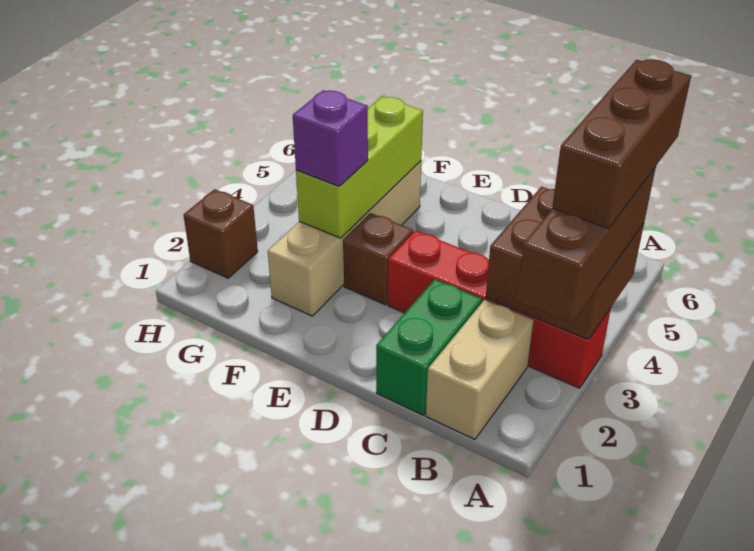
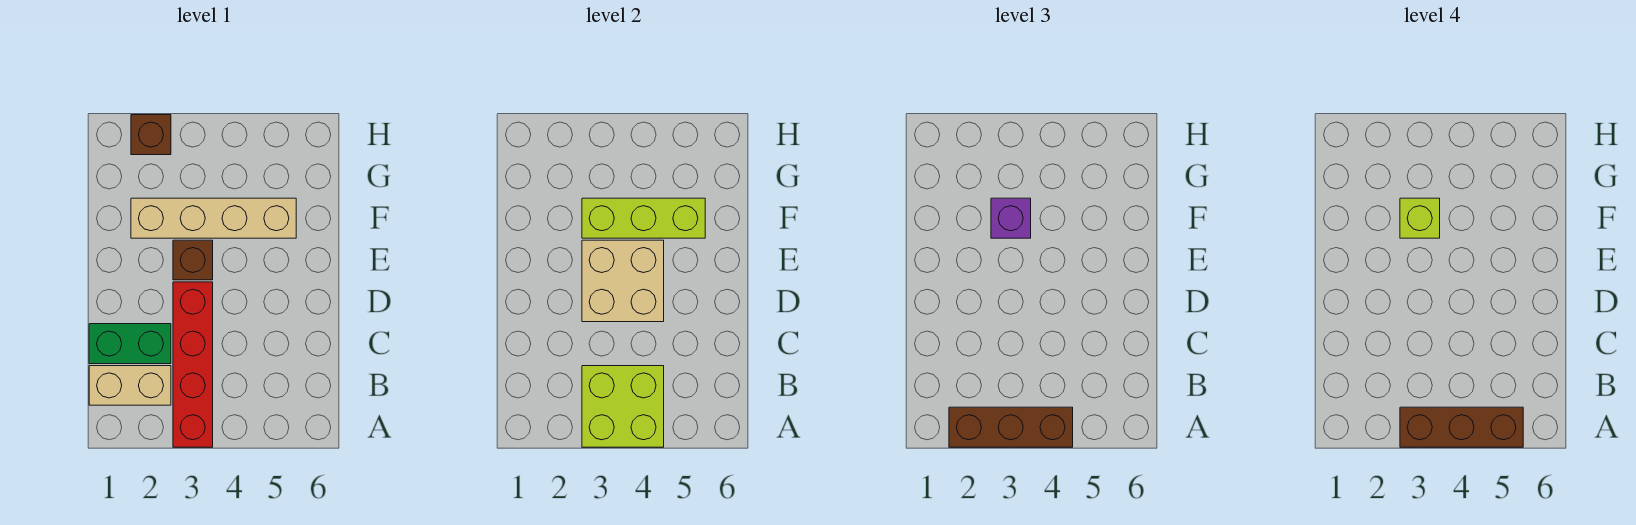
brown 2x2 brick [486,187,644,340] -> lime 2x2 brick [582,366,664,447]
none -> tan 2x2 brick [582,240,664,322]
none -> lime 1x1 brick [1400,198,1440,238]

